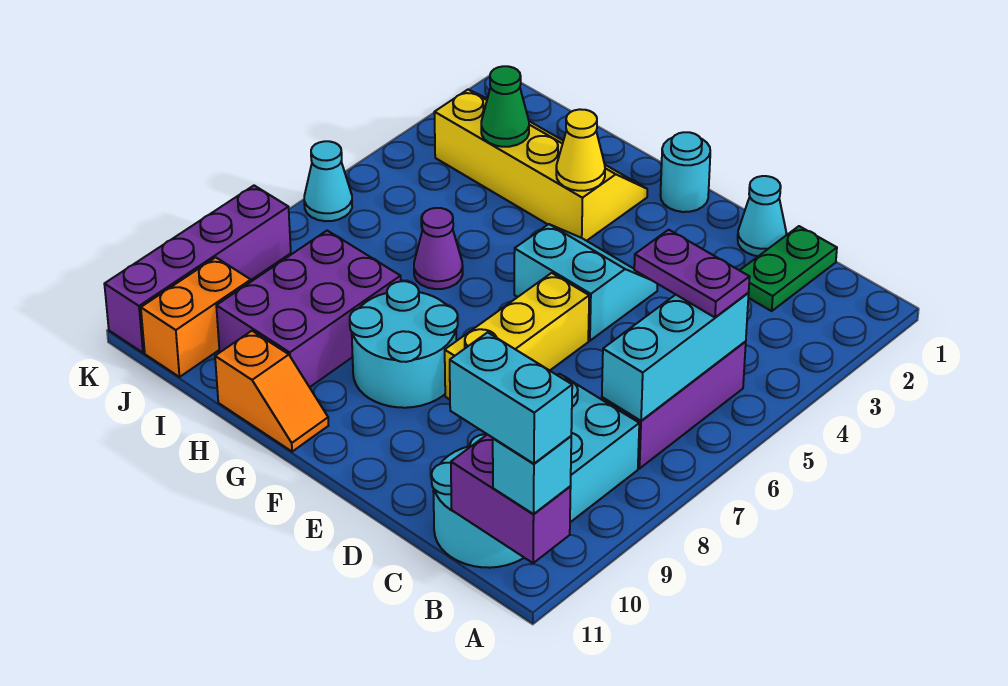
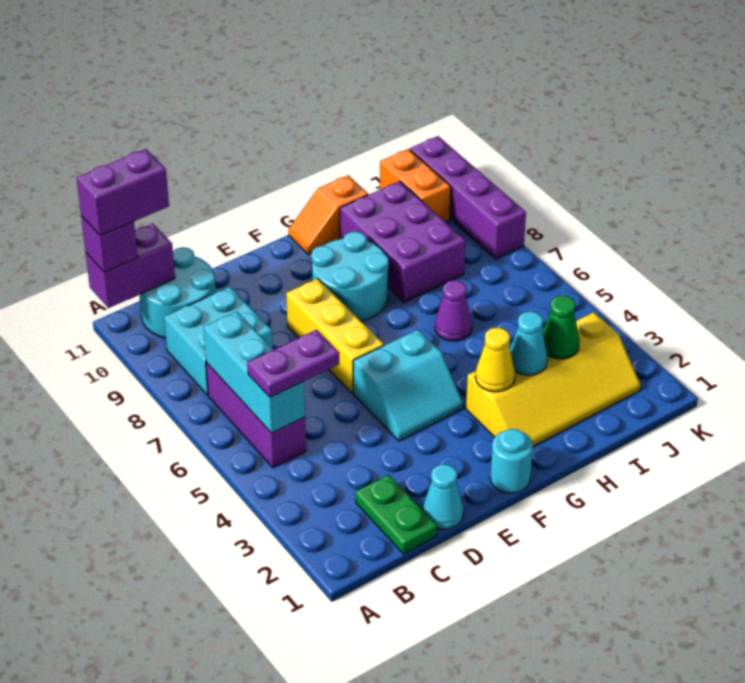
cyan 1x1 brick [493,436,571,514] -> purple 1x1 brick [81,216,138,272]
cyan 1x2 brick [450,332,572,464] -> purple 1x2 brick [77,149,169,236]
cyan 1x1 cone [304,141,352,221] -> cyan 1x1 cone moved to [510,311,547,375]

